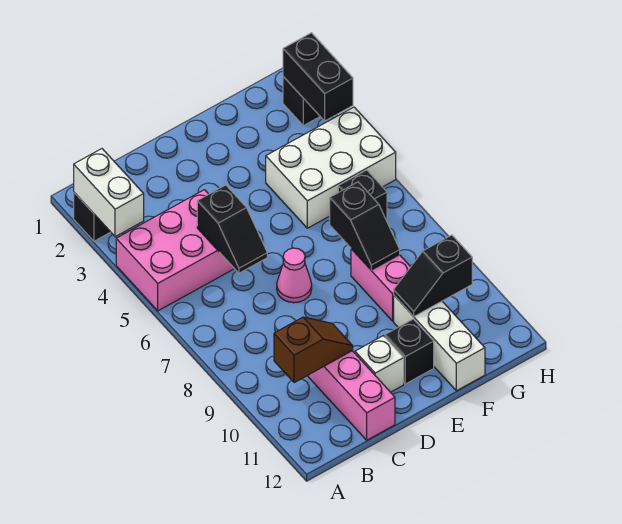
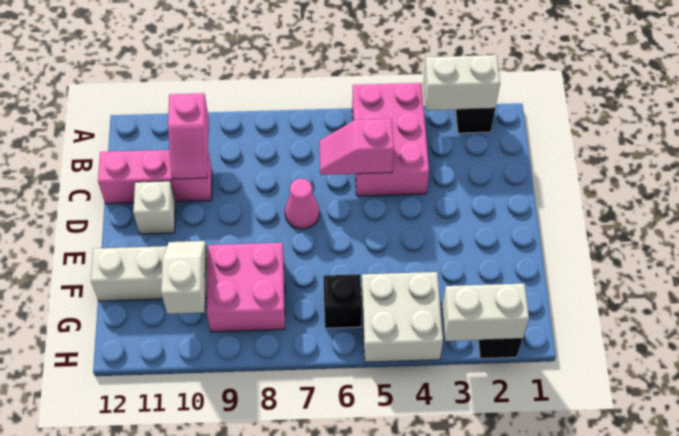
brown 1x2 slope [274,317,353,383] -> pink 1x2 slope [168,93,209,179]
black 1x2 slope [197,185,267,273] -> pink 1x2 slope [319,119,394,175]
black 1x1 brick [385,319,434,384] -> none
white 2x3 brick [266,107,396,228] -> white 2x2 brick [361,272,443,362]
black 1x2 slope [330,182,400,270] -> none
pink 1x2 brick [351,249,410,321] -> pink 2x2 brick [207,243,285,332]
black 1x2 slope [394,235,472,316] -> white 1x2 slope [161,241,206,314]
black 1x2 brick [283,33,353,121] -> white 1x2 brick [442,284,529,341]

